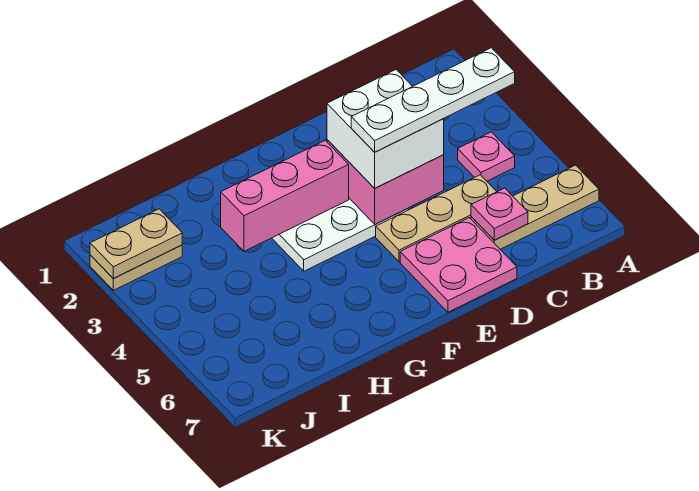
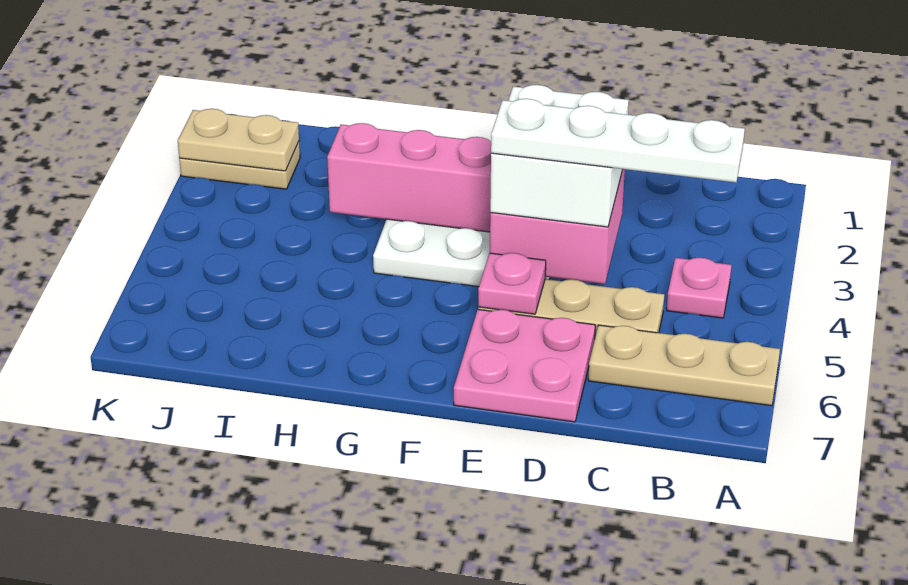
pink 1x1 plate [471,188,528,240] -> pink 1x1 plate moved to [478,253,546,314]

